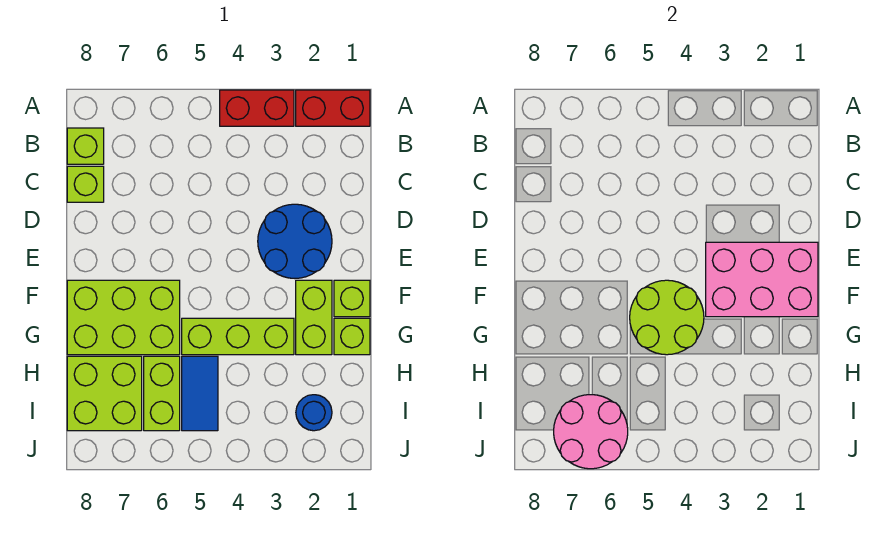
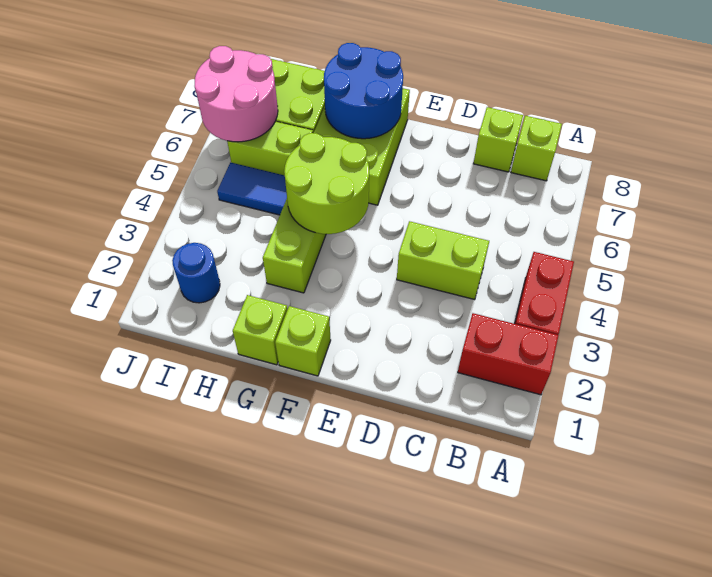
red 1x2 brick [296,90,370,126] -> red 1x2 brick turned to [458,313,559,395]
blue 2x2 round brick [258,204,332,278] -> blue 2x2 round brick moved to [324,43,403,139]
pink 2x3 brick [706,242,818,317] -> none
lime 1x2 brick [296,280,332,355] -> lime 1x2 brick moved to [397,221,489,300]

